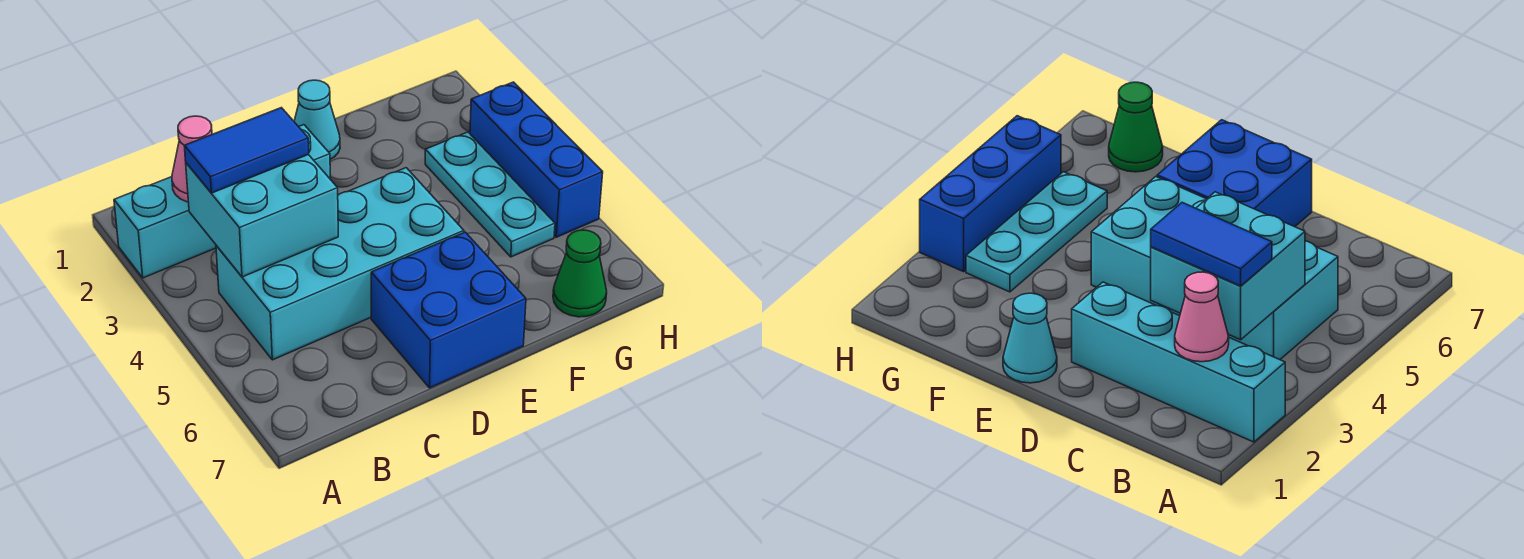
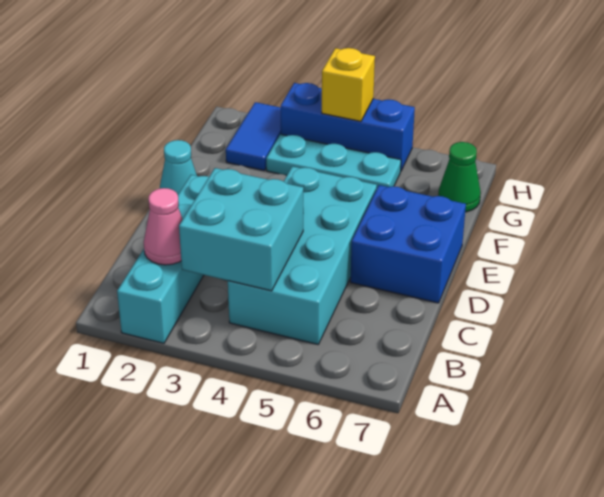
blue 1x2 tile [184,108,309,193] -> blue 1x2 tile moved to [226,102,281,171]
none -> yellow 1x1 brick [322,48,375,121]

